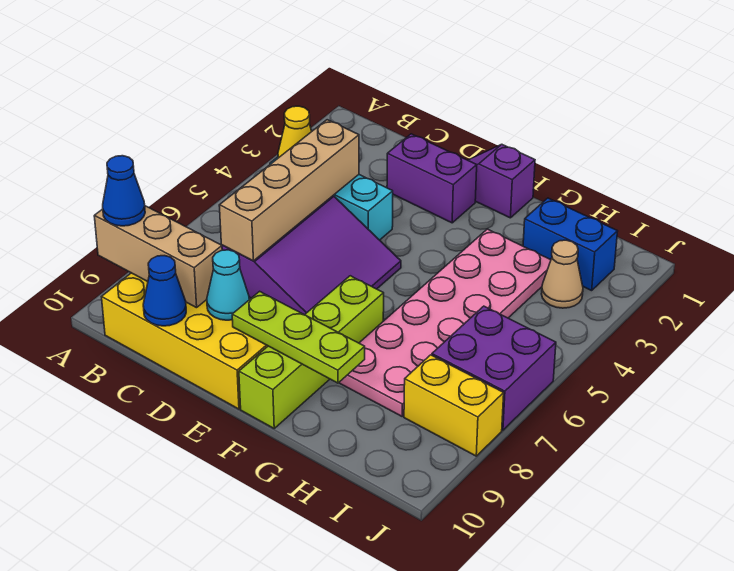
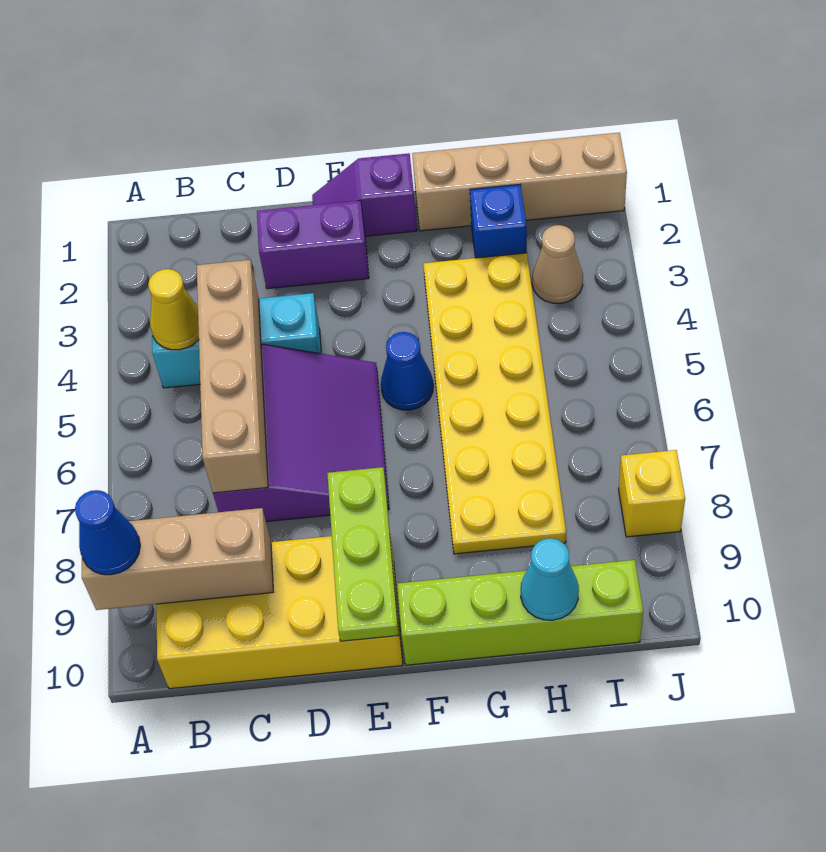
blue 1x1 cone [143,256,186,326] -> blue 1x1 cone moved to [381,332,433,410]
cyan 1x1 cone [207,250,249,320] -> cyan 1x1 cone moved to [521,538,579,620]
lime 1x3 plate [232,291,365,383] -> lime 1x3 plate turned to [327,467,399,641]
lime 1x4 brick [239,276,384,428] -> lime 1x4 brick turned to [397,560,643,665]
none -> tan 1x4 brick [412,132,627,231]
pink 2x6 plate [339,229,551,416] -> yellow 2x6 plate [423,253,566,554]
blue 1x2 brick [523,198,618,291] -> blue 1x1 brick [470,185,527,258]
purple 2x2 brick [432,306,556,430] -> none
yellow 1x2 brick [404,355,504,456] -> yellow 1x1 brick [619,450,685,537]

